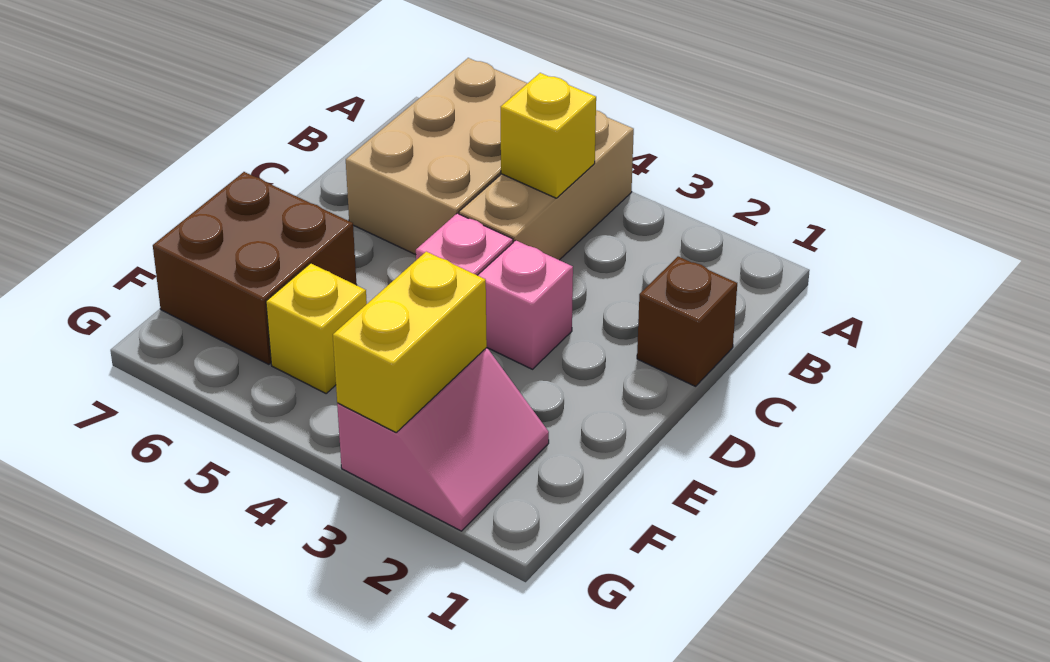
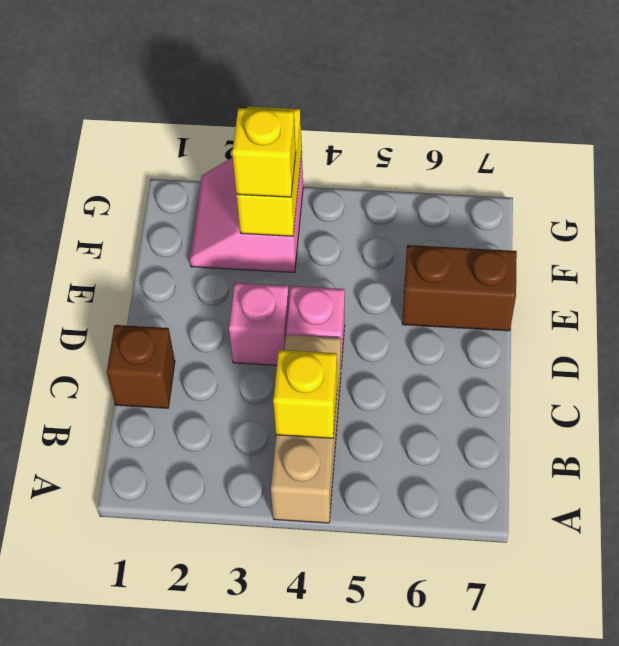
tan 2x3 brick [346,58,527,255] -> none
brown 2x2 brick [153,172,356,364] -> brown 1x2 brick [402,245,517,331]
yellow 1x1 brick [266,263,367,393] -> yellow 1x1 brick moved to [232,108,296,197]

